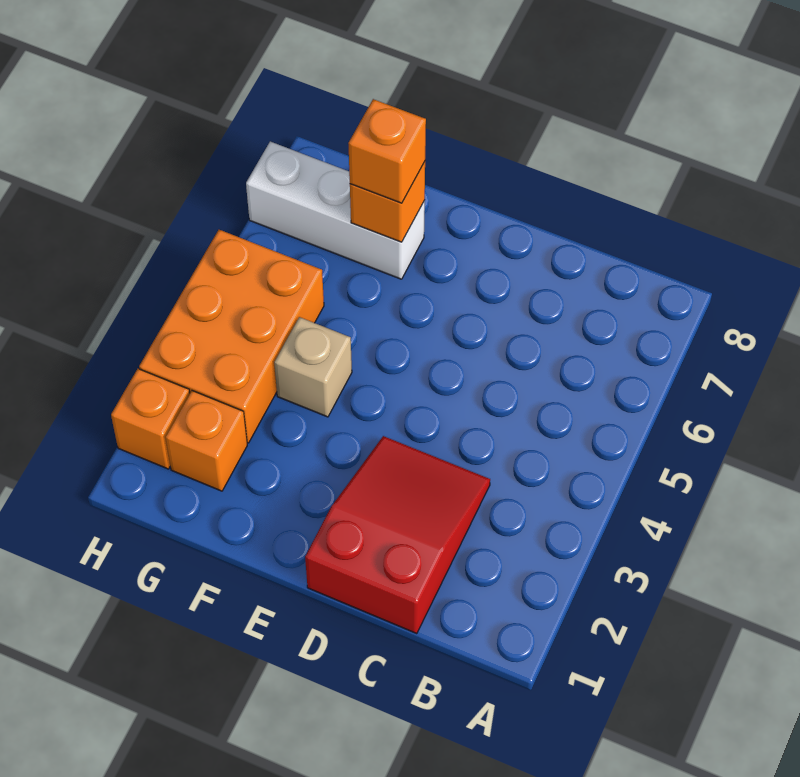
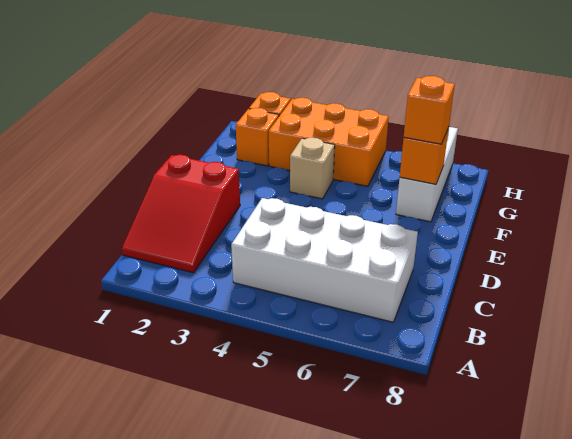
none -> white 2x4 brick [231,198,418,322]
red 2x3 slope [305,436,490,634] -> red 2x3 slope turned to [122,155,240,273]

